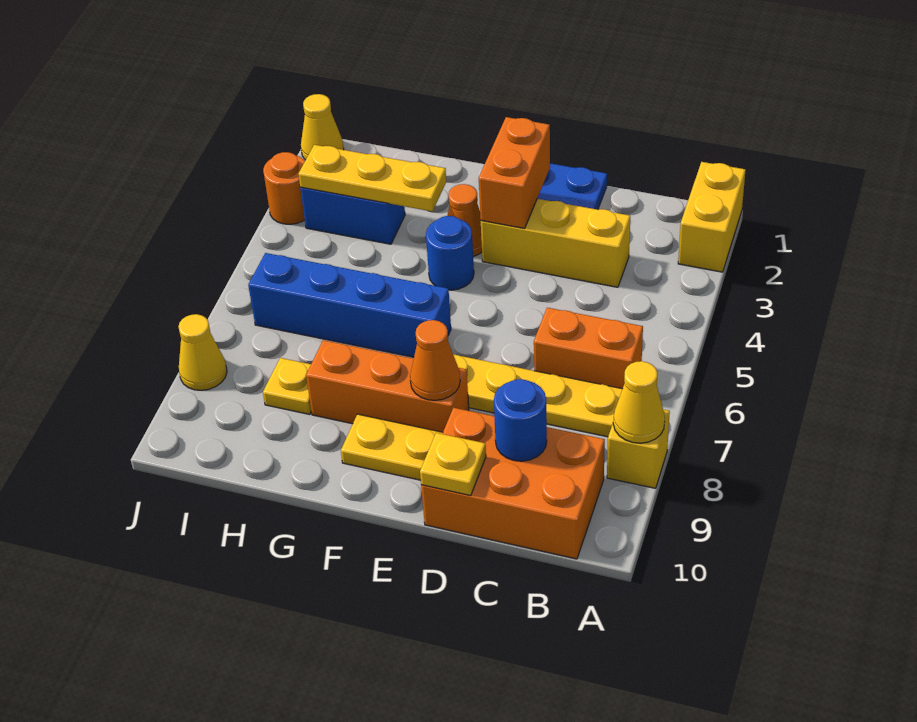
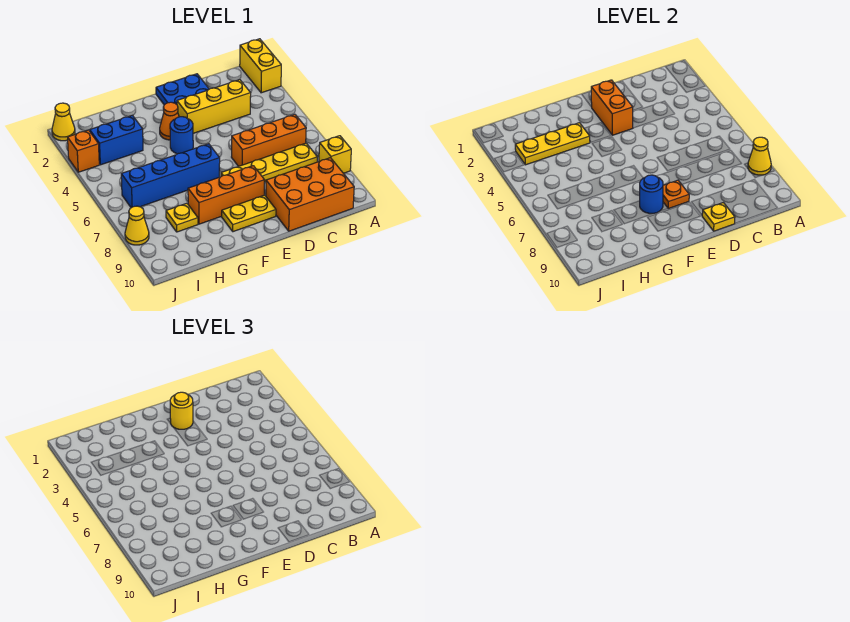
orange 1x2 brick [534,308,643,389] -> orange 1x3 brick [232,114,306,166]
blue 1x1 round brick [494,379,547,461] -> blue 1x1 round brick moved to [640,175,663,213]
none -> yellow 1x1 round brick [170,392,193,429]
orange 1x1 cone [410,320,460,400] -> orange 1x1 plate [663,180,689,209]
orange 1x1 round brick [263,152,305,224] -> orange 1x1 brick [67,130,99,172]

